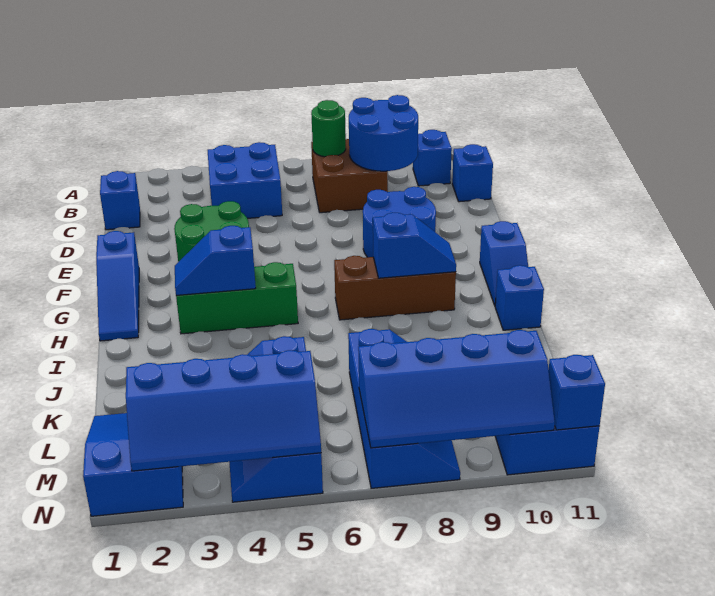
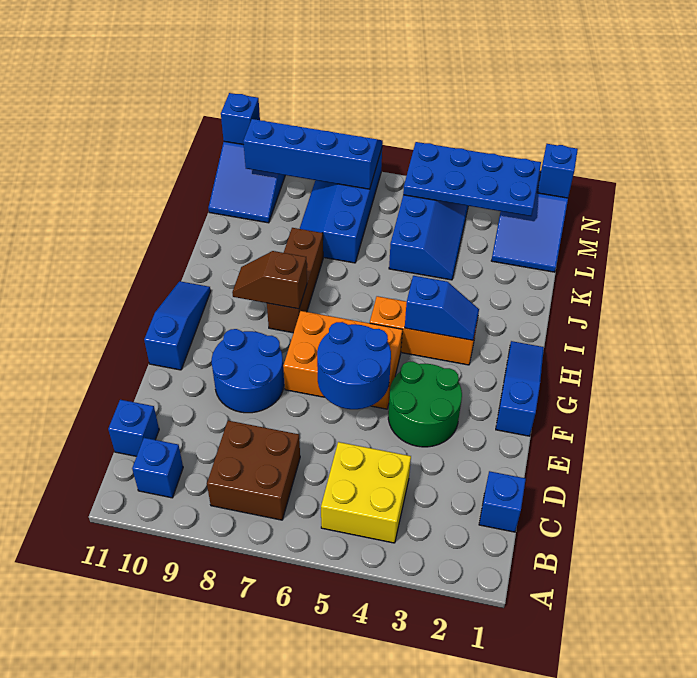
blue 2x2 brick [208,142,282,218] -> yellow 2x2 brick [321,442,411,543]
green 1x1 round brick [311,100,346,157] -> none
blue 2x2 round brick [349,95,418,171] -> blue 2x2 round brick moved to [317,322,391,409]
none -> orange 2x3 brick [283,311,402,409]
blue 1x2 slope [480,221,528,305] -> blue 1x3 slope [144,281,211,370]
green 1x3 brick [176,262,298,334] -> orange 1x3 brick [370,296,478,365]
brown 1x3 brick [334,256,456,320] -> brown 1x3 brick turned to [267,228,323,333]
blue 1x2 slope [373,213,456,278] -> brown 1x2 slope [232,251,307,309]
blue 1x1 brick [495,265,544,330] -> blue 1x1 brick moved to [537,144,578,198]
blue 2x4 slope [126,350,321,471] -> blue 2x4 plate [403,142,541,216]

